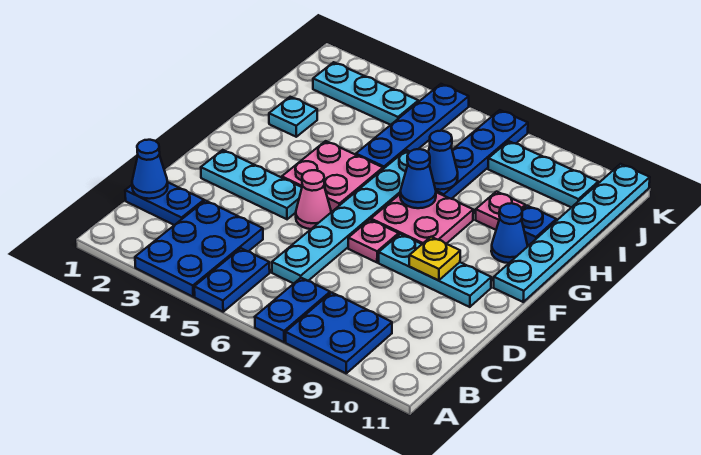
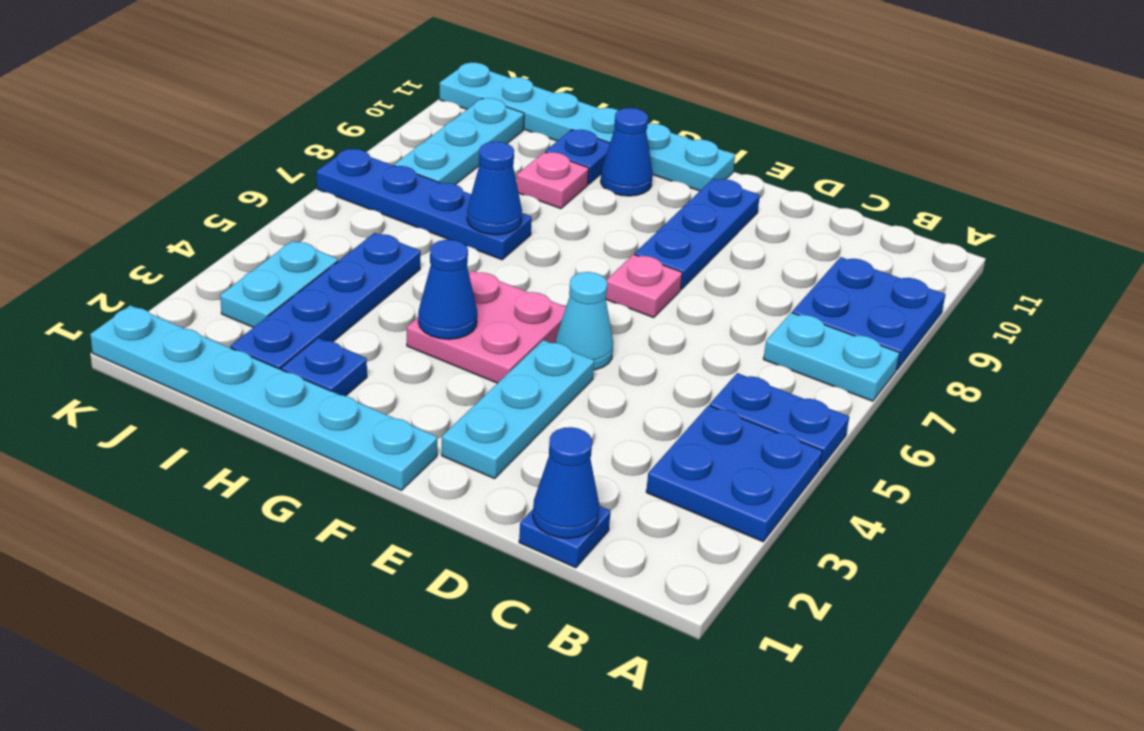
blue 2x3 plate [135,201,263,297] -> blue 2x2 plate [646,405,822,542]
blue 1x2 plate [255,278,330,342] -> cyan 1x2 plate [764,313,900,401]
blue 1x2 plate [125,183,204,225] -> blue 1x1 plate [519,506,611,568]
cyan 1x6 plate [272,150,410,284] -> cyan 1x6 plate moved to [90,305,437,490]
pink 1x1 cone [296,170,331,229] -> cyan 1x1 cone [555,272,613,370]
cyan 1x3 plate [379,234,491,307] -> blue 1x3 plate [635,179,760,289]
yellow 1x1 plate [409,237,460,281] -> none
pink 2x2 plate [371,192,473,244] -> none
blue 1x1 cone [400,149,436,208] -> blue 1x1 cone moved to [418,240,477,339]
cyan 1x1 plate [269,97,317,137] -> blue 1x1 plate [281,338,367,396]
blue 1x4 plate [356,84,469,169] -> blue 1x4 plate turned to [230,233,421,369]
cyan 1x3 plate [313,62,418,125] -> cyan 1x2 plate [220,241,338,328]

